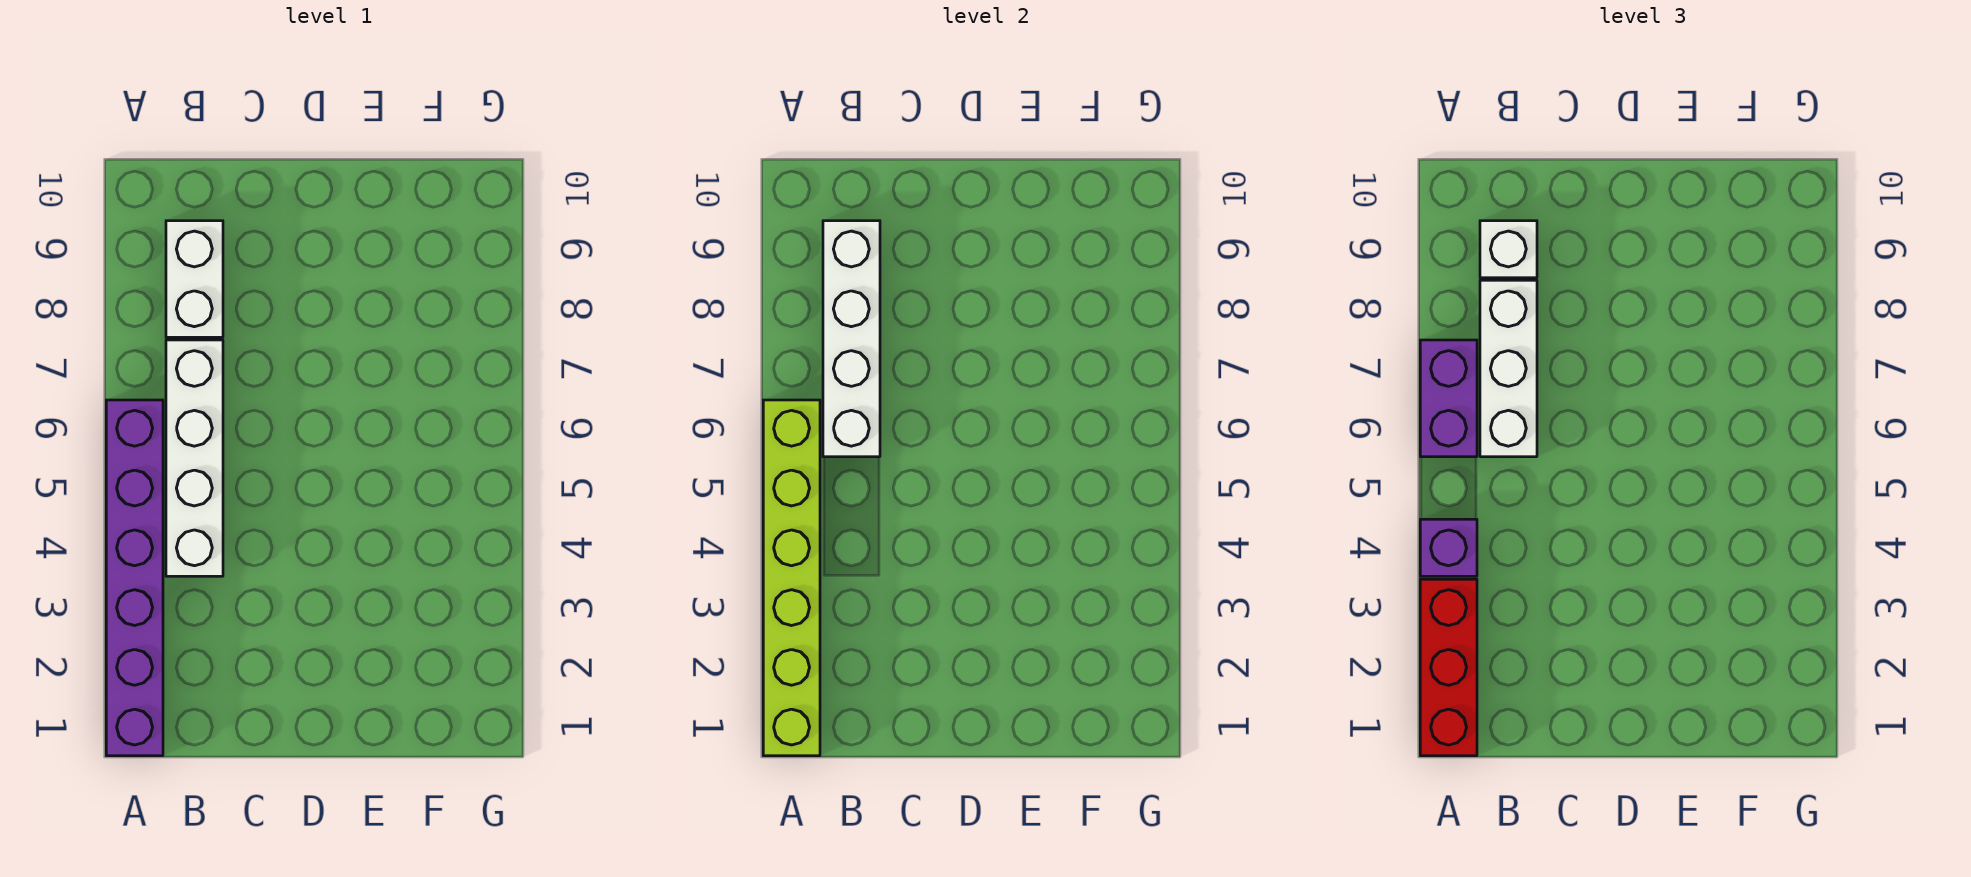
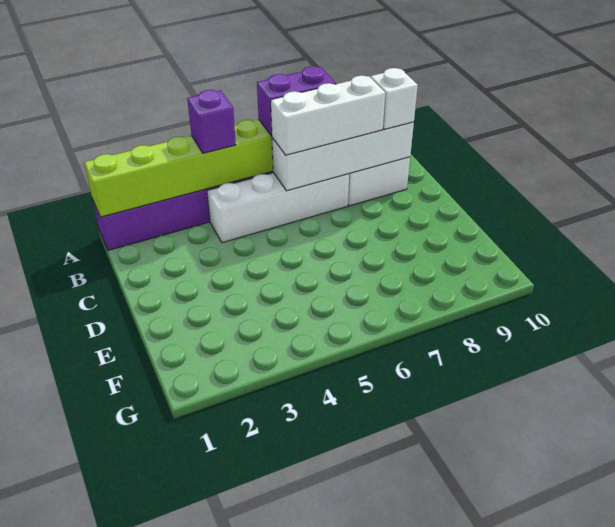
red 1x3 brick [1420,579,1477,756] -> none

